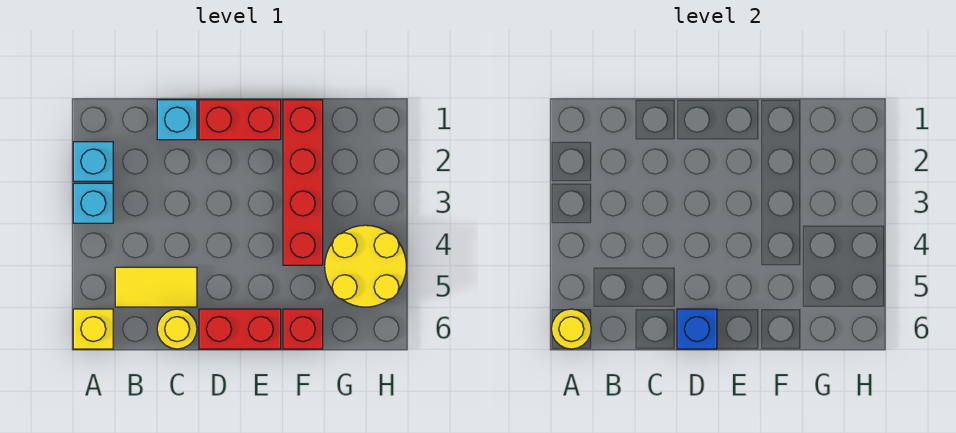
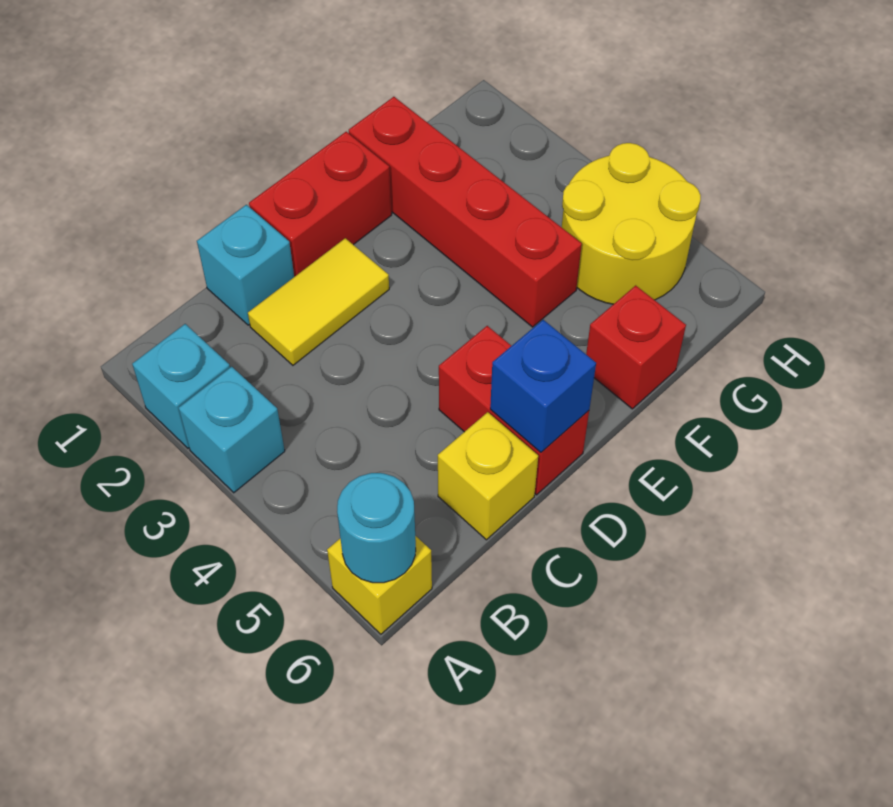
yellow 1x1 round brick [551,309,591,349] -> cyan 1x1 round brick [337,473,416,583]
yellow 1x2 tile [115,267,197,307] -> yellow 1x2 tile moved to [248,238,389,365]
yellow 1x1 round brick [157,309,197,349] -> yellow 1x1 brick [438,412,538,540]
red 1x2 brick [199,309,281,349] -> red 1x2 brick turned to [439,326,589,495]

